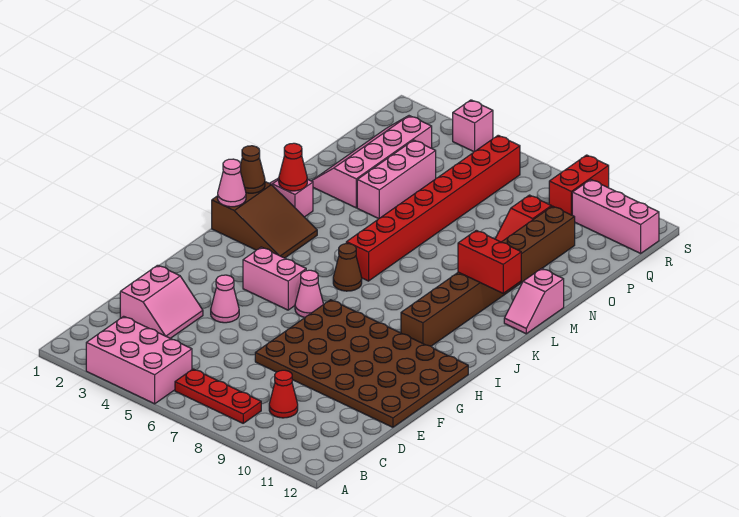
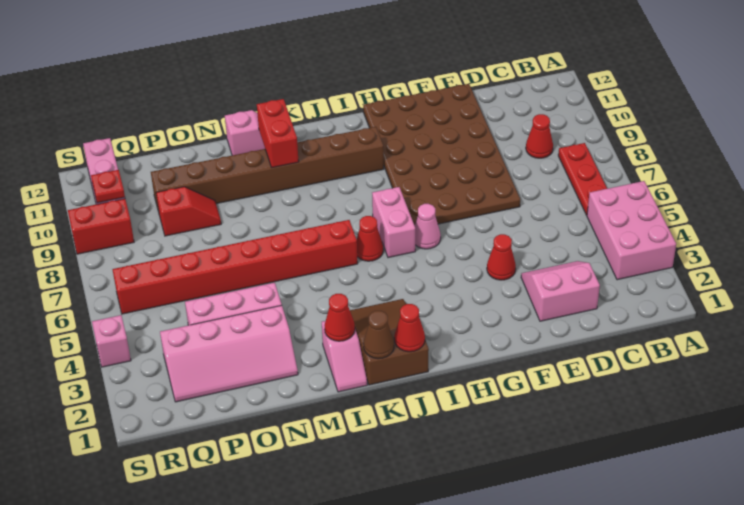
pink 1x1 cone [211,275,239,323] -> red 1x1 cone [487,234,516,280]
pink 1x2 brick [243,247,306,310] -> pink 1x2 brick moved to [372,187,415,258]
pink 1x1 cone [218,159,246,207] -> red 1x1 cone [394,304,425,352]
brown 1x1 cone [333,244,362,291] -> red 1x1 cone [357,216,383,261]
none -> red 1x1 plate [91,170,125,203]

